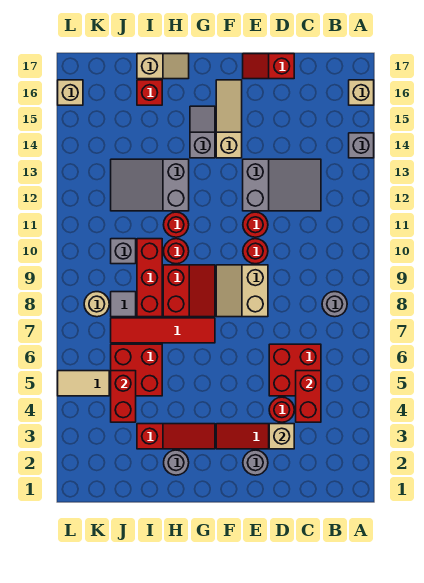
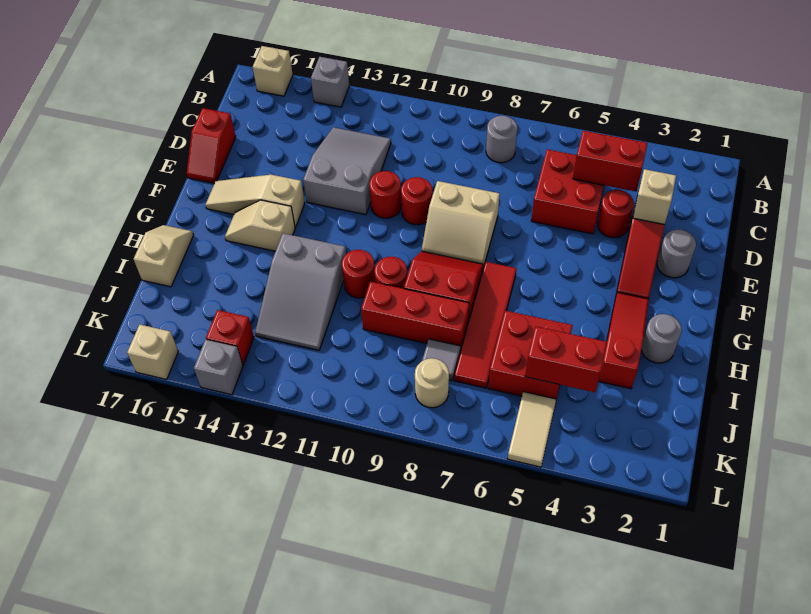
grey 1x2 slope [190,106,215,158] -> tan 1x2 slope [225,200,295,251]
red 1x1 brick [137,80,162,105] -> red 1x1 brick moved to [206,310,254,365]
grey 1x1 brick [111,239,136,264] -> grey 1x1 brick moved to [194,339,243,395]

